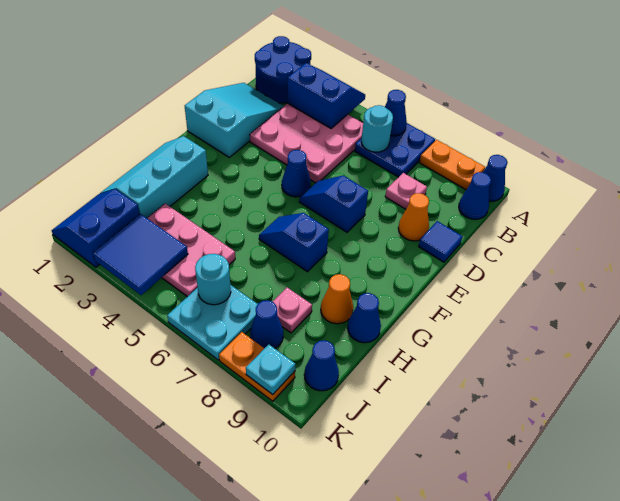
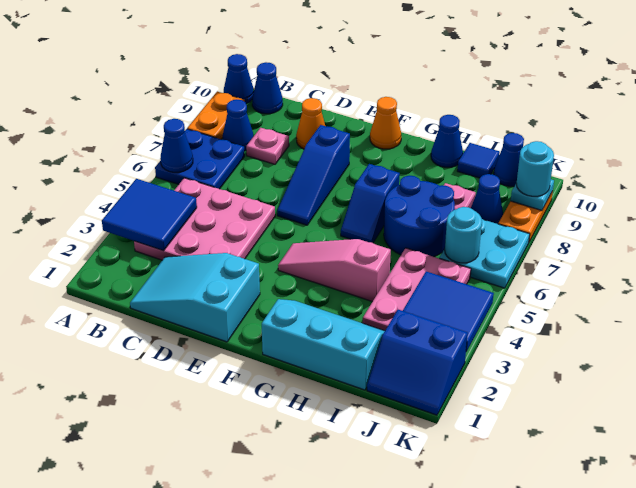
blue 2x2 round brick [255,36,311,103] -> blue 2x2 round brick moved to [384,176,455,257]
blue 2x2 slope [287,63,365,128] -> blue 2x2 tile [102,179,197,251]
cyan 1x1 round brick [361,105,393,152] -> cyan 1x1 round brick moved to [516,141,554,196]
blue 1x1 tile [419,221,462,262] -> blue 1x1 tile moved to [457,143,500,178]
blue 1x1 cone [282,150,311,197] -> blue 1x1 cone moved to [223,99,254,151]
blue 1x2 slope [299,175,368,232] -> blue 1x3 slope [277,125,350,225]
none -> pink 1x3 slope [278,239,391,302]
cyan 2x3 slope [100,136,208,218] -> cyan 2x3 slope turned to [262,299,385,390]
orange 1x1 cone [321,274,353,324] -> orange 1x1 cone moved to [370,97,401,149]

